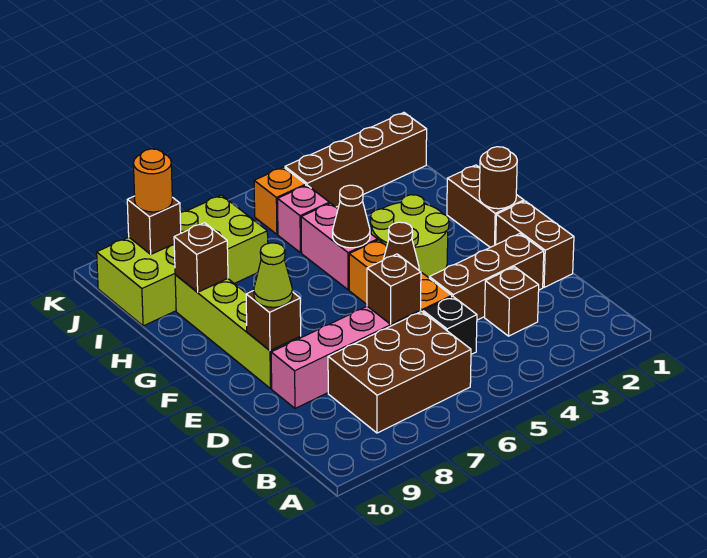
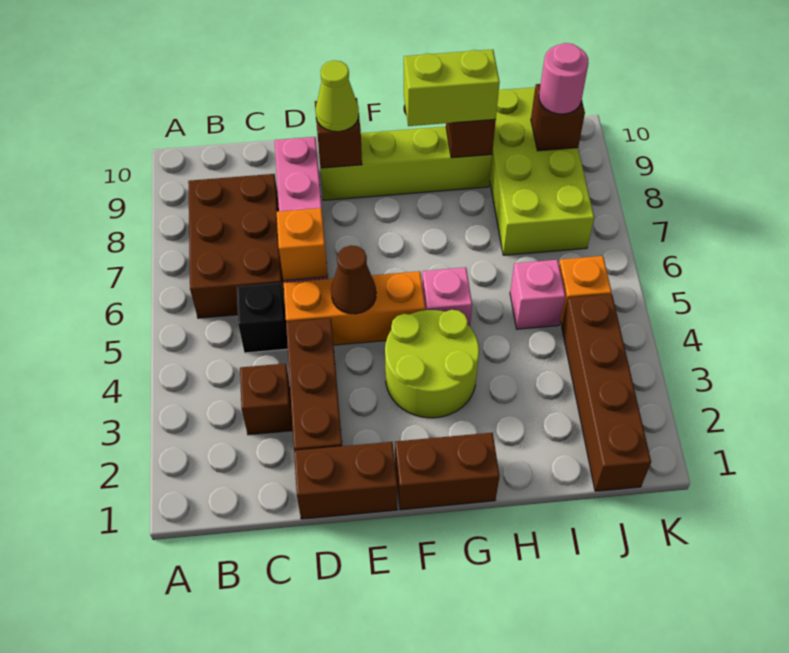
brown 1x1 brick [367,254,421,324] -> orange 1x1 brick [277,208,328,281]
brown 1x1 round brick [479,147,517,209] -> none
pink 1x2 brick [301,203,378,290] -> pink 1x1 brick [422,267,472,326]
brown 1x1 cone [333,185,370,248] -> none
none -> lime 1x2 brick [404,49,500,126]
orange 1x1 round brick [133,149,172,212] -> pink 1x1 round brick [539,43,588,114]

